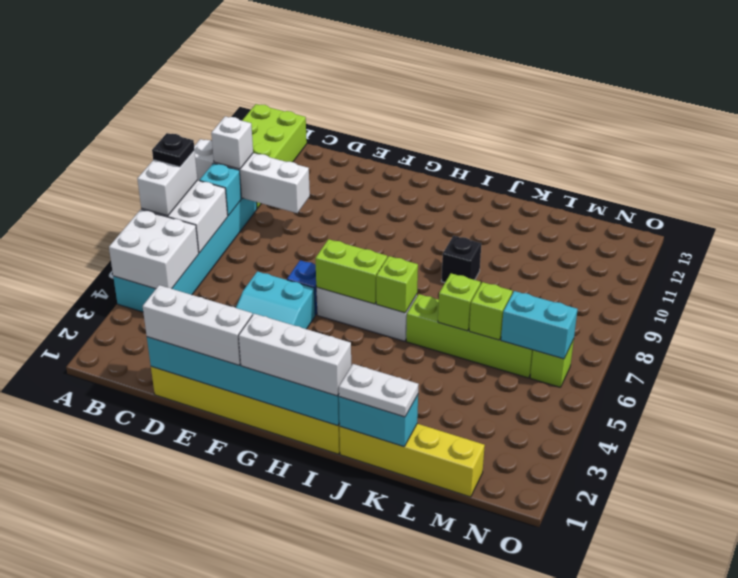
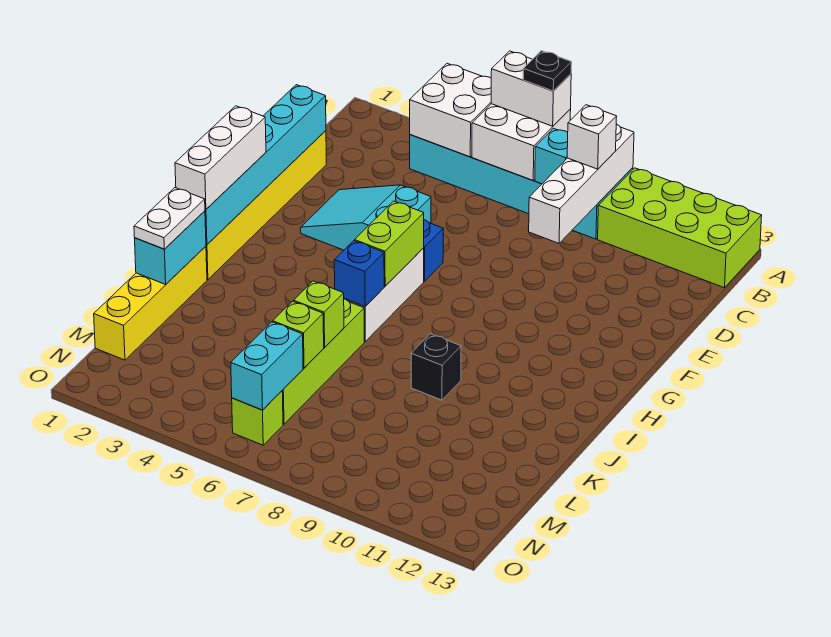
white 1x3 brick [143,285,252,365] -> none
lime 1x1 brick [376,256,418,313] -> blue 1x1 brick [334,241,384,306]

